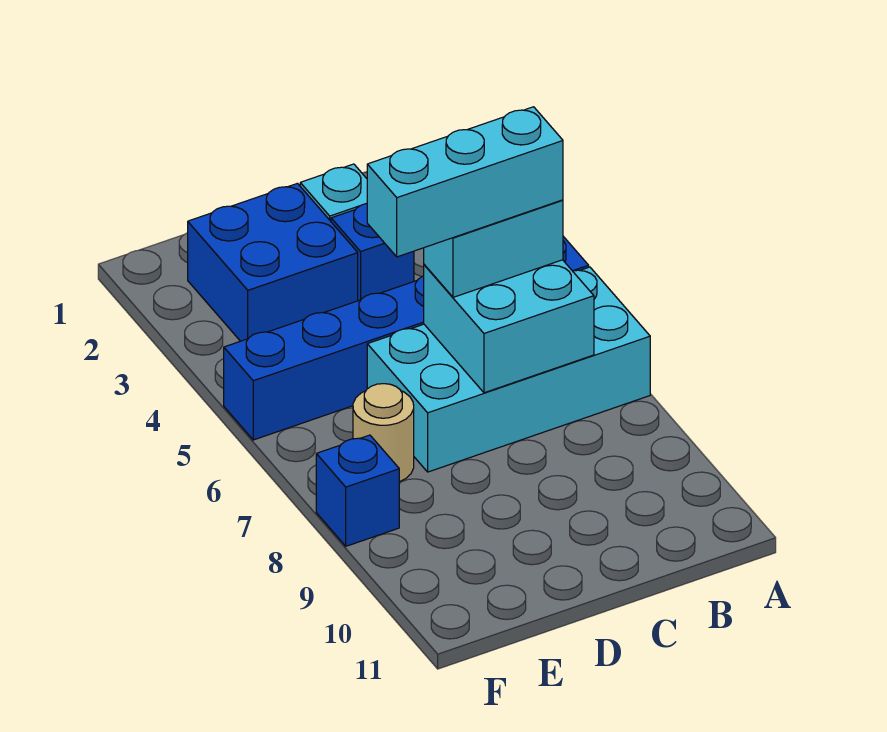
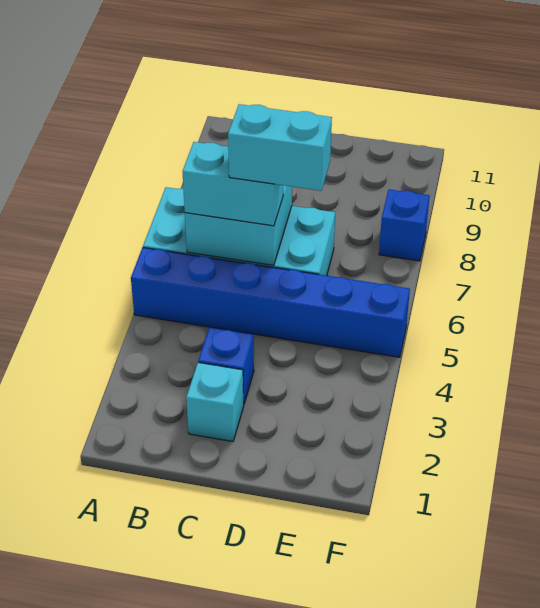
cyan 1x3 brick [367,107,563,257] -> cyan 1x2 brick [228,104,332,191]
blue 2x2 brick [188,183,358,341] -> none
tan 1x1 round brick [353,384,414,482] -> none

